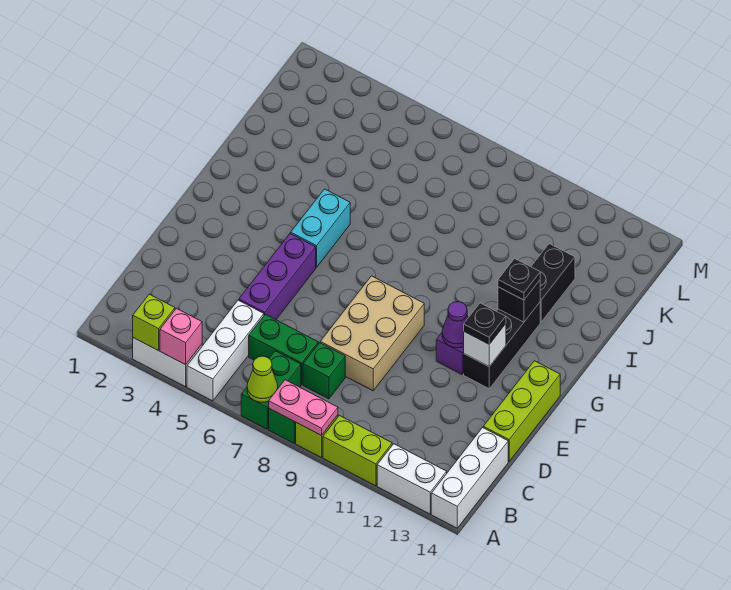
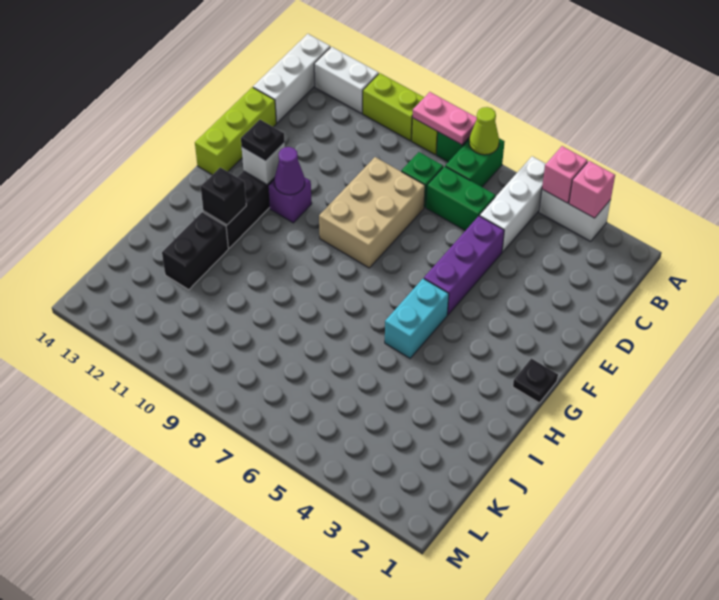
lime 1x1 brick [133,294,175,350] -> pink 1x1 brick [569,161,615,218]
black 1x1 plate [498,259,540,300] -> black 1x1 plate moved to [513,359,558,403]

